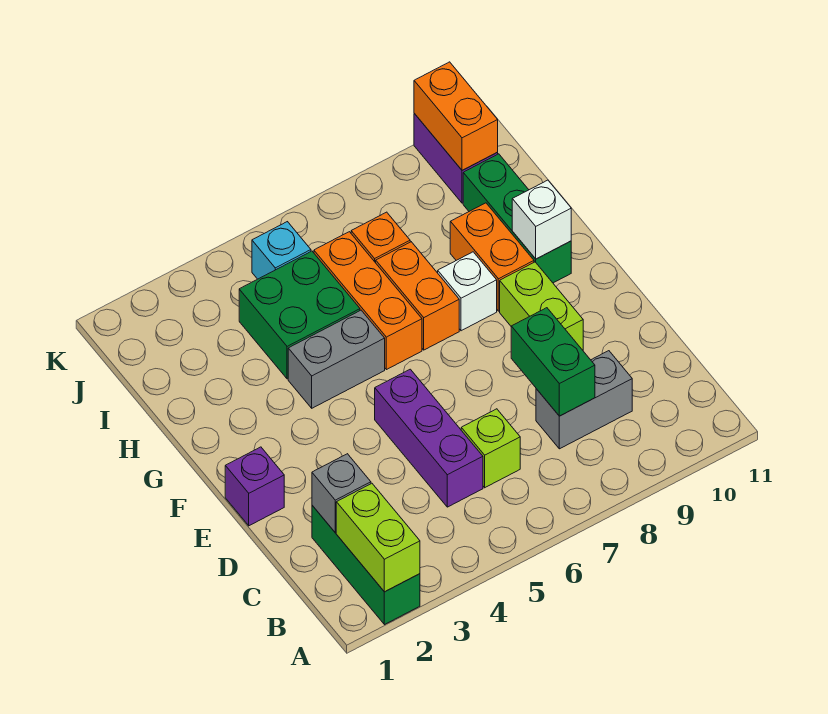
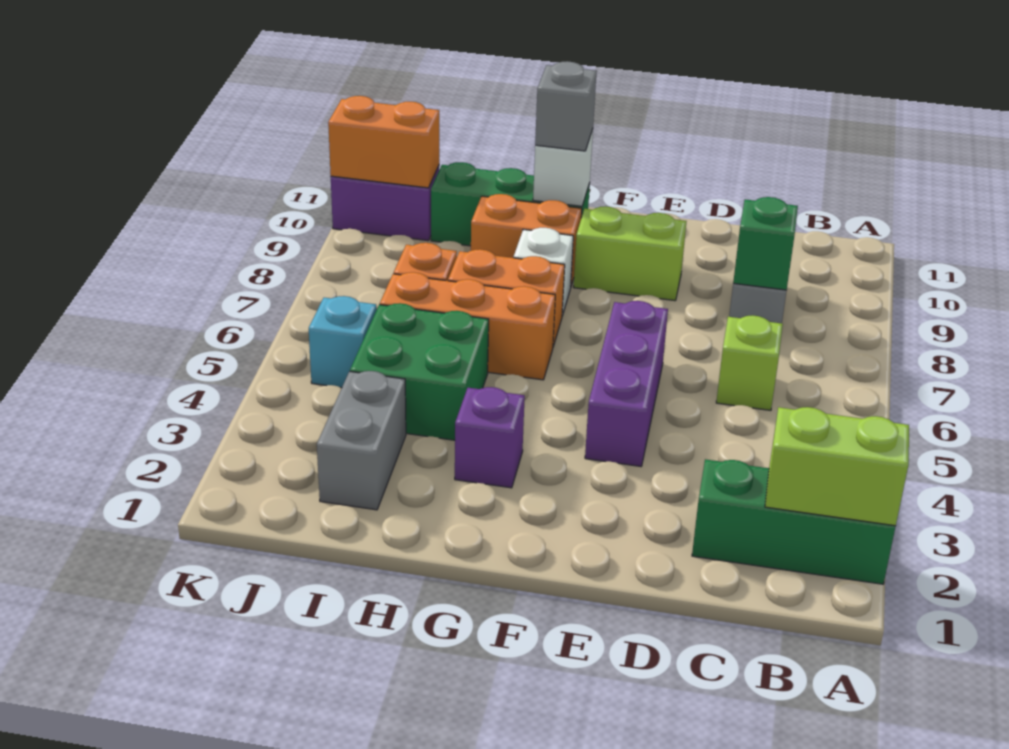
grey 1x1 brick [312,454,371,533] -> grey 1x1 brick moved to [535,61,597,151]
purple 1x3 brick [375,369,483,507] -> purple 1x3 brick turned to [585,301,668,466]
green 1x2 brick [511,308,595,416] -> green 1x1 brick [733,197,798,290]
purple 1x1 brick [225,447,284,526] -> purple 1x1 brick moved to [455,387,525,488]
grey 1x2 brick [288,310,385,408] -> grey 1x2 brick moved to [317,371,406,510]

